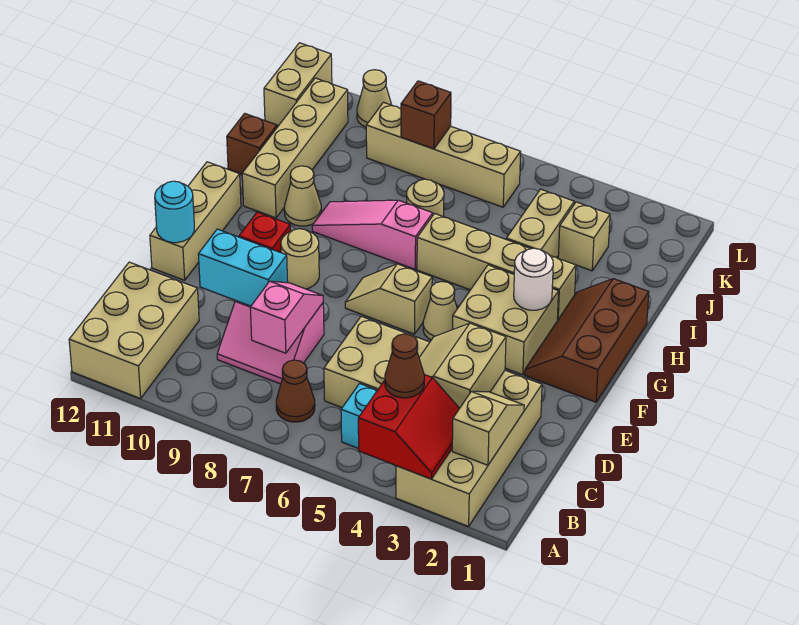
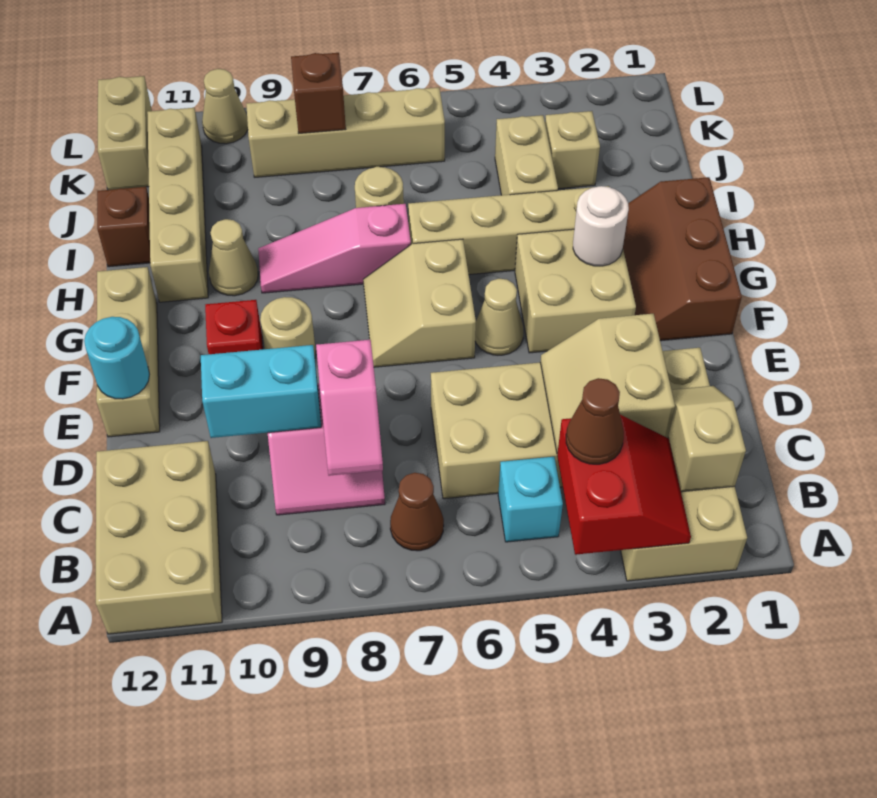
pink 1x2 slope [250,281,323,353] -> pink 1x2 slope turned to [316,340,383,476]
tan 1x2 slope [345,264,432,334] -> tan 2x2 slope [363,239,476,367]

